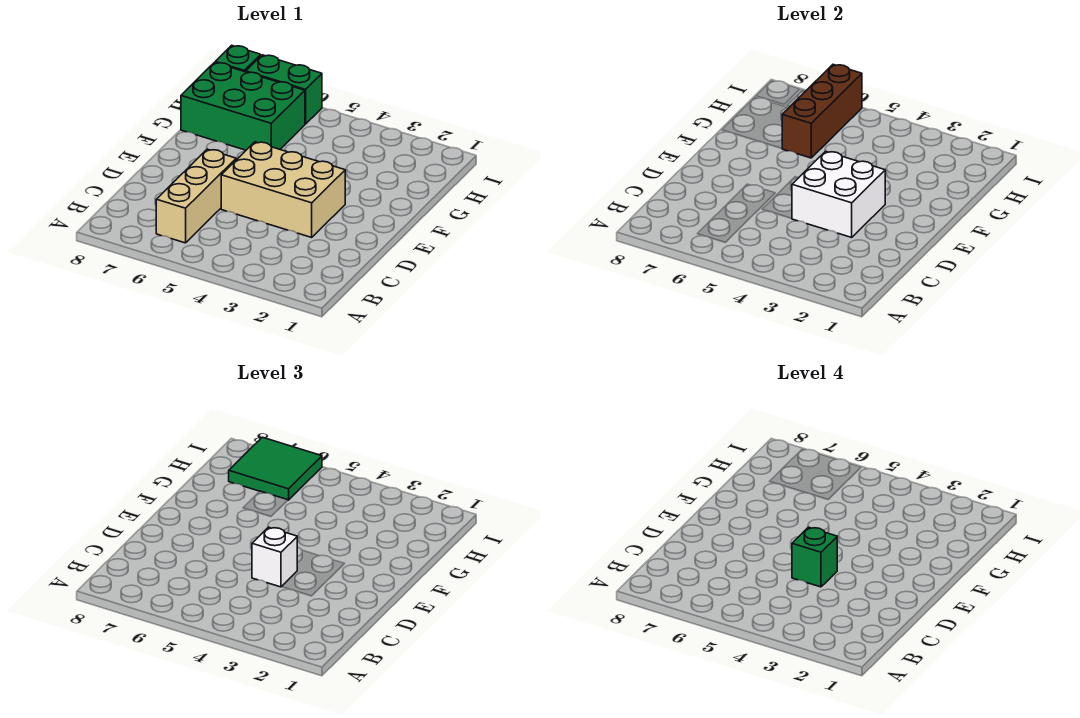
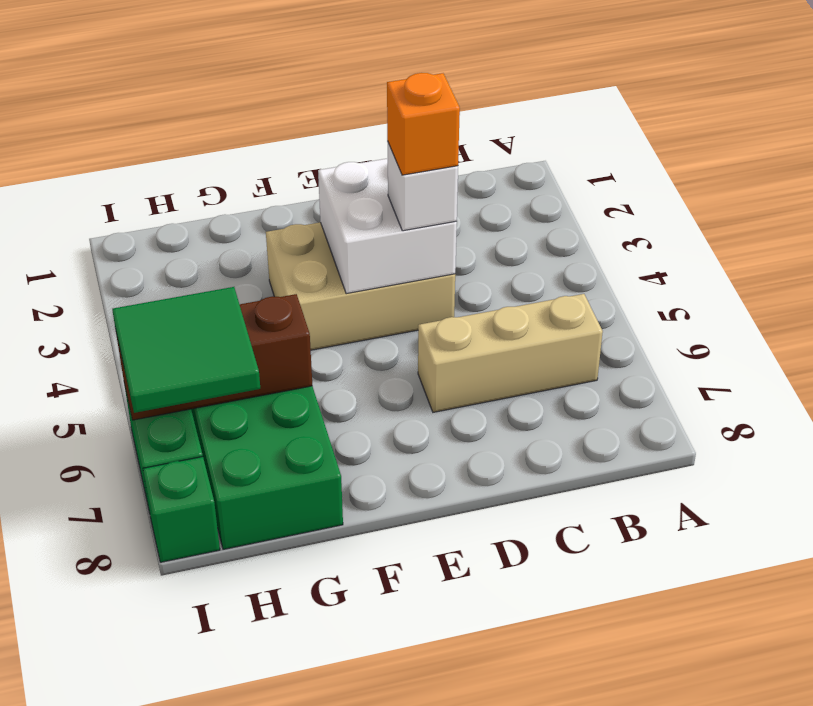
tan 2x3 brick [221,142,345,237] -> tan 2x3 brick turned to [266,222,455,350]
green 1x1 brick [792,527,837,587] -> orange 1x1 brick [387,73,460,175]

